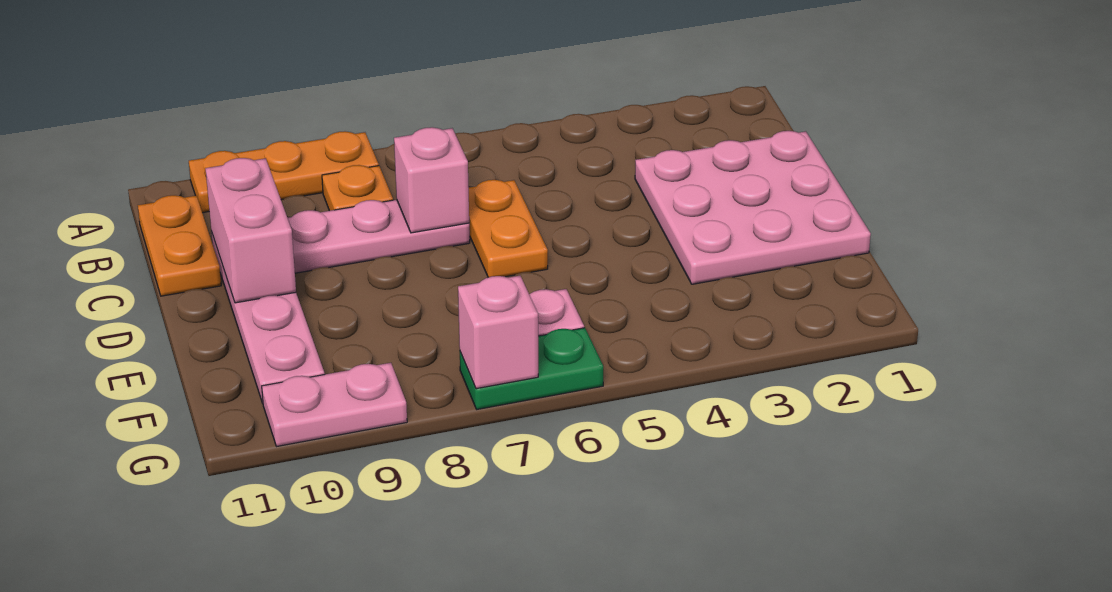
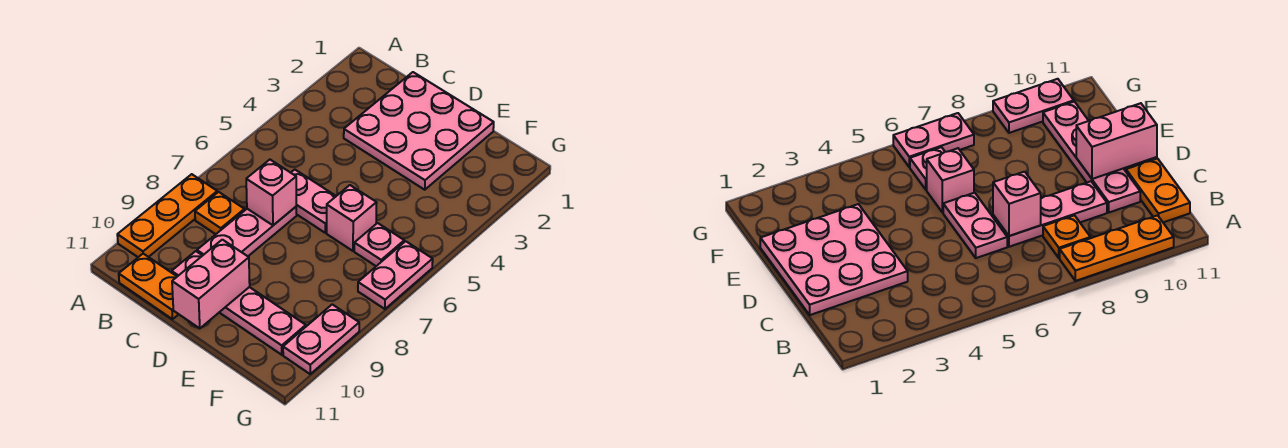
orange 1x2 plate [469,180,548,277] -> pink 1x2 plate [291,169,336,233]
pink 1x2 brick [205,158,296,303] -> pink 1x2 brick turned to [172,240,250,328]
green 1x2 plate [460,328,603,409] -> pink 1x2 plate [358,241,433,309]
pink 1x1 brick [458,276,538,389] -> pink 1x1 brick moved to [327,185,377,251]

